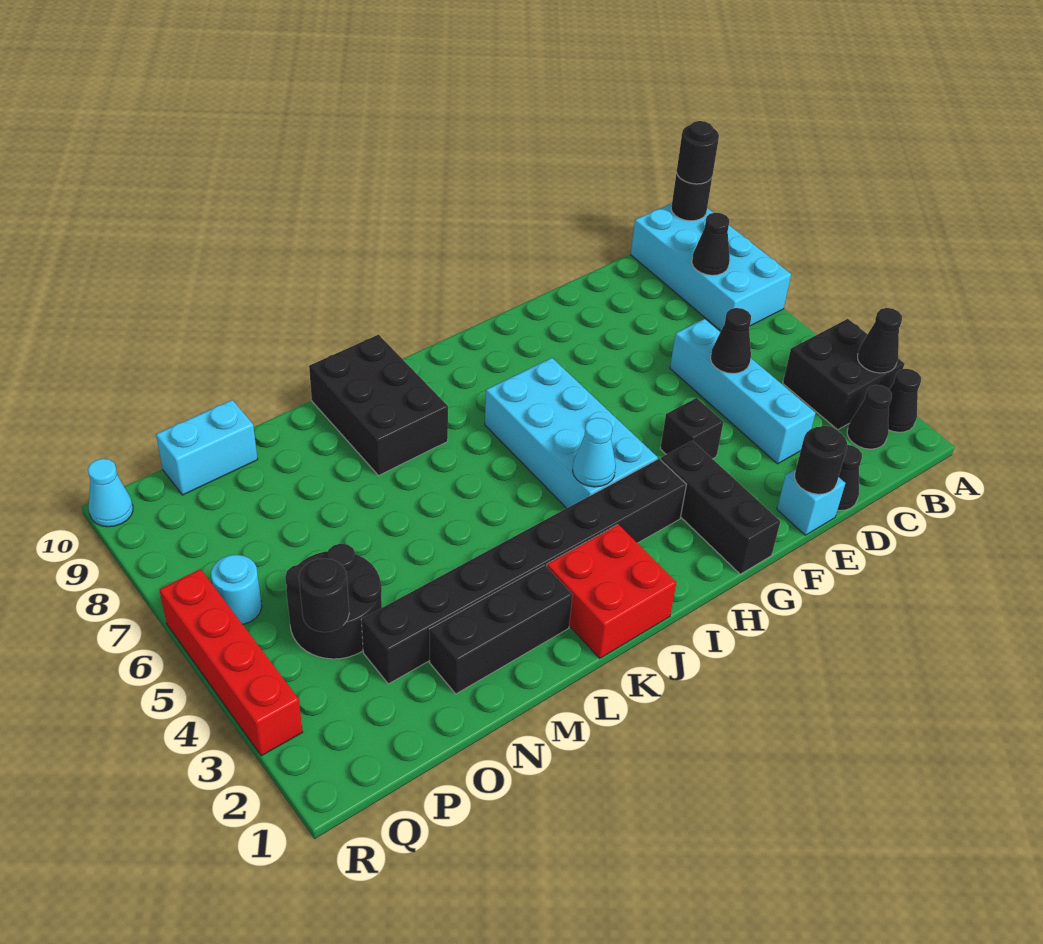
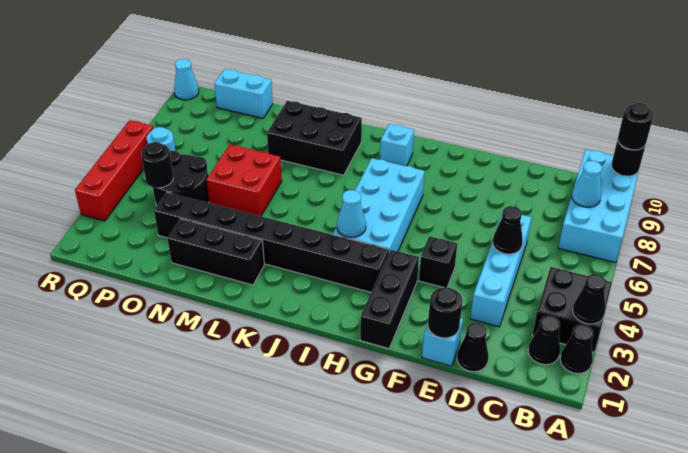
black 1x1 cone [692,213,730,275] -> cyan 1x1 cone [572,161,602,207]
none -> cyan 1x1 brick [380,124,414,166]
red 2x2 brick [547,524,676,658] -> red 2x2 brick moved to [207,144,282,216]
black 2x3 brick [309,335,448,476] -> black 2x3 brick turned to [267,101,362,175]

